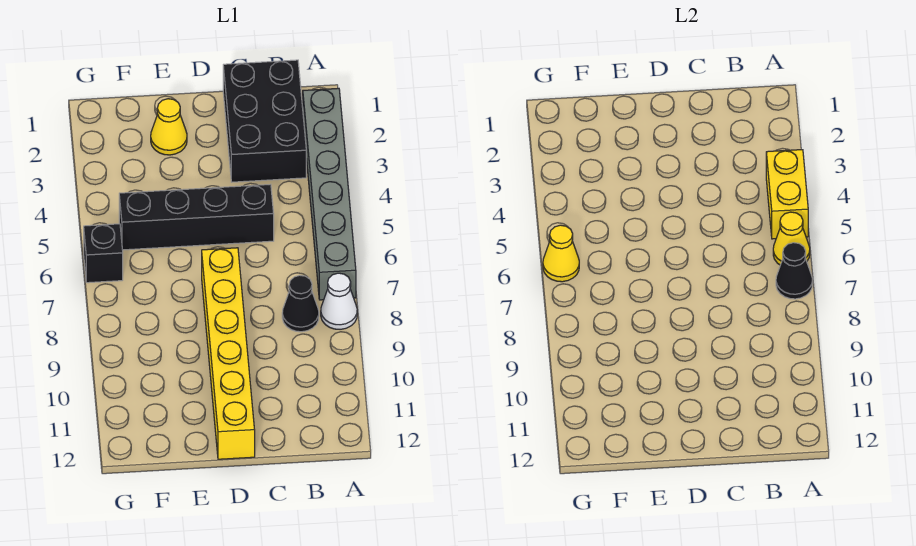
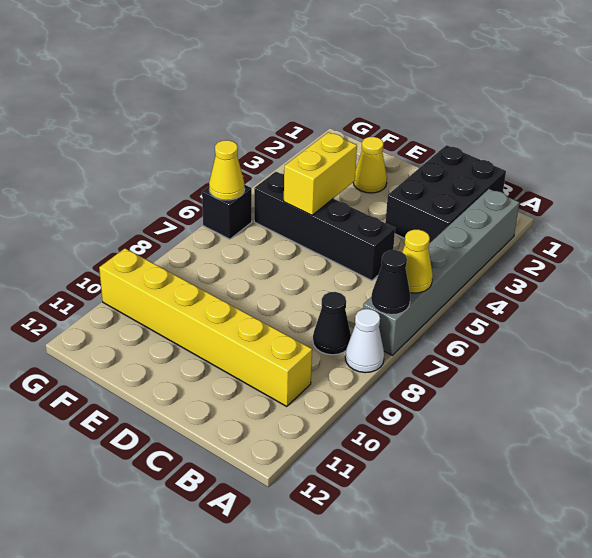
yellow 1x2 brick [766,150,808,239] -> yellow 1x2 brick moved to [284,132,357,215]
yellow 1x6 brick [202,248,255,459] -> yellow 1x6 brick turned to [99,248,312,407]

